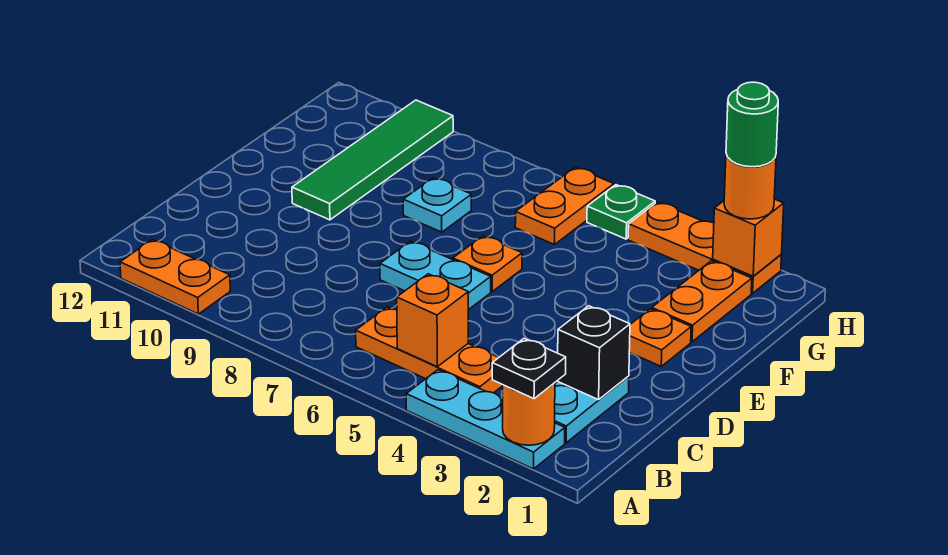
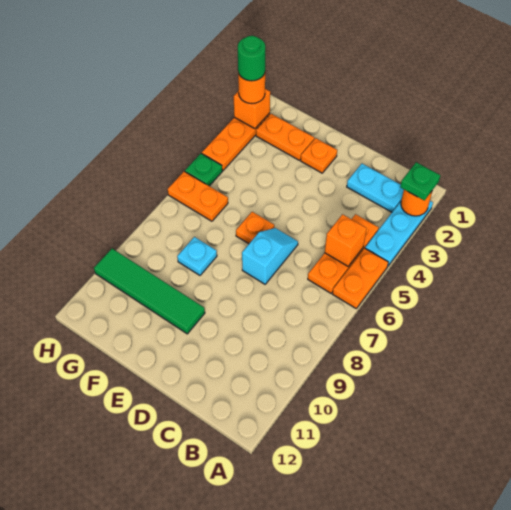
black 1x1 plate [492,339,566,399] -> green 1x1 plate [400,162,440,201]
orange 1x2 plate [120,240,230,314] -> orange 1x2 plate moved to [333,248,388,308]
black 1x1 brick [557,306,630,400] -> none
cyan 1x2 plate [380,241,491,310] -> cyan 1x2 slope [242,228,298,284]

